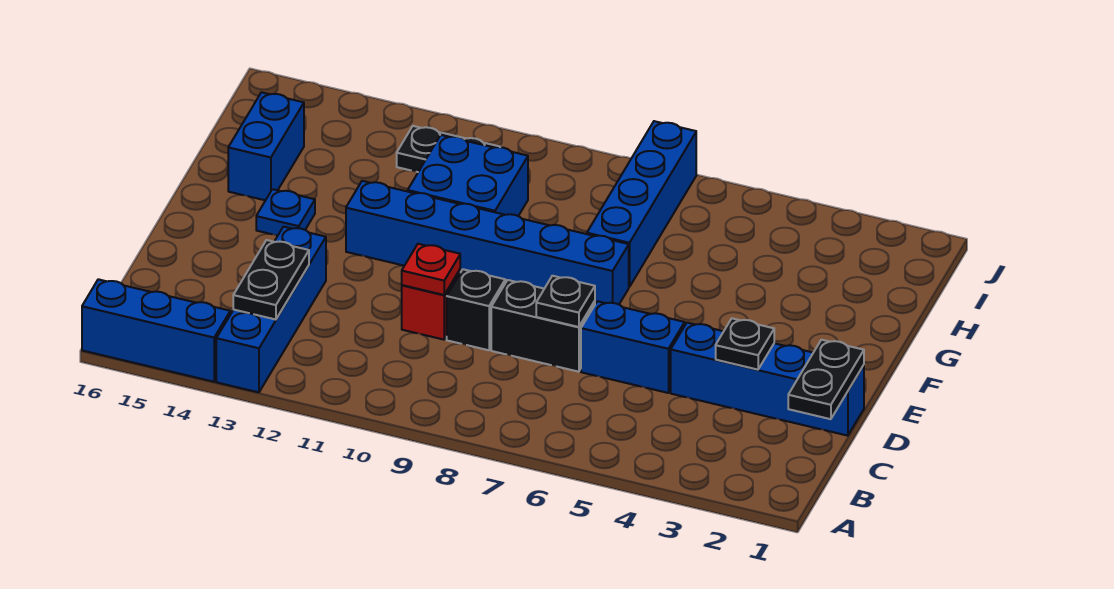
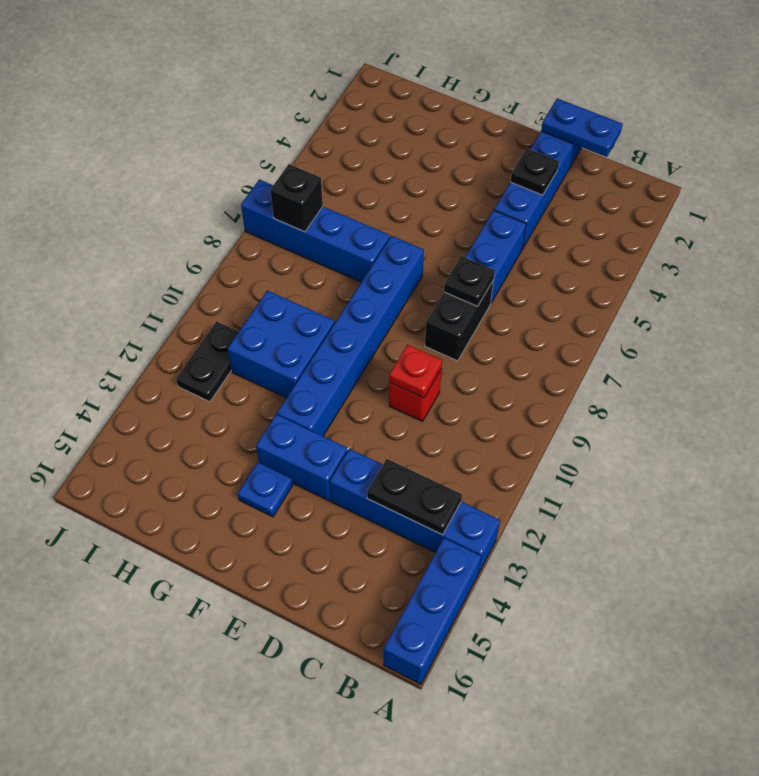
black 1x2 plate [788,340,864,419] -> blue 1x2 plate [541,98,622,157]
black 1x1 brick [447,269,505,350] -> black 1x1 brick moved to [270,164,323,232]
blue 1x2 brick [228,92,304,200] -> blue 1x2 brick moved to [256,414,348,501]

